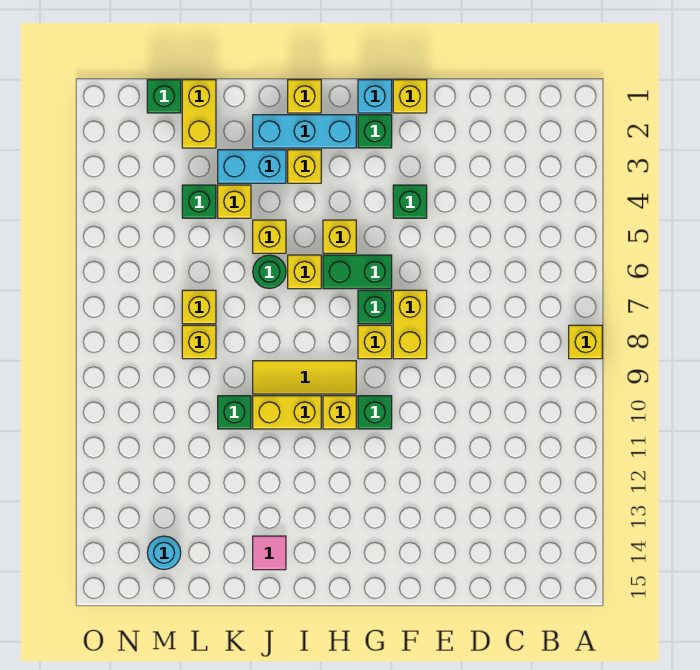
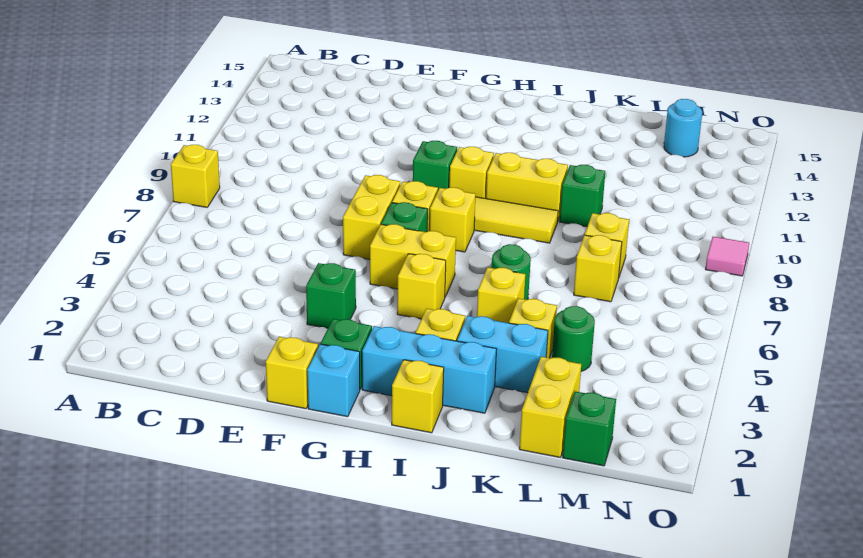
green 1x2 brick [323,255,392,289] -> yellow 1x2 brick [370,224,456,297]
yellow 1x1 brick [288,255,321,289] -> yellow 1x1 brick moved to [430,187,476,252]
pink 1x1 tile [253,536,286,570] -> pink 1x1 tile moved to [705,237,749,276]
green 1x1 brick [182,185,216,218] -> green 1x1 round brick [552,306,595,371]

